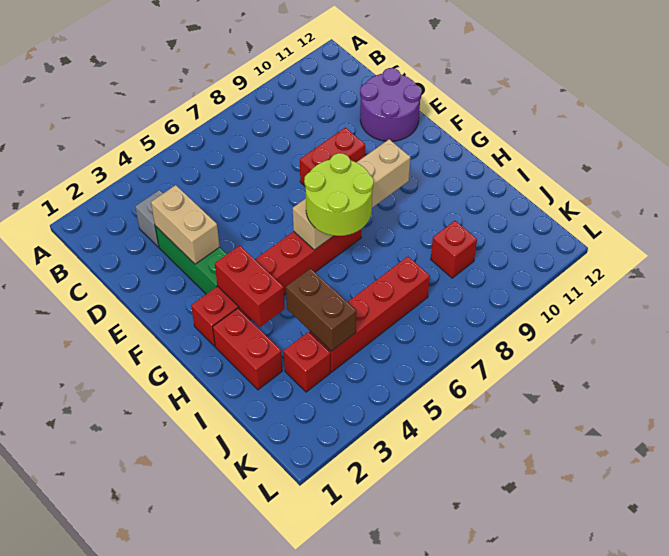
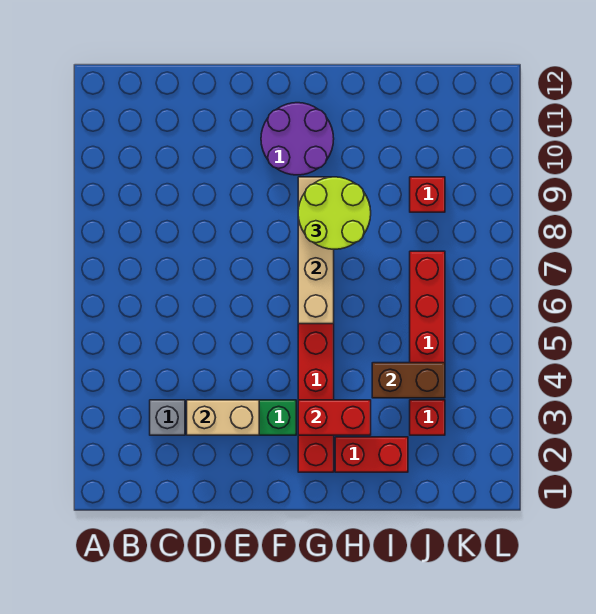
purple 2x2 round brick [360,68,422,141] -> purple 2x2 round brick moved to [261,103,334,175]
red 1x2 brick [300,128,365,186] -> none
lime 2x2 round brick [304,153,374,236] -> lime 2x2 round brick moved to [298,177,371,249]

